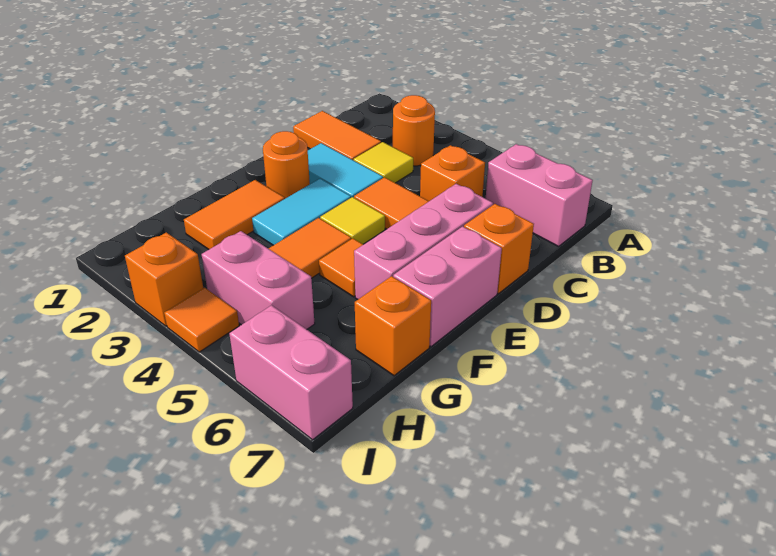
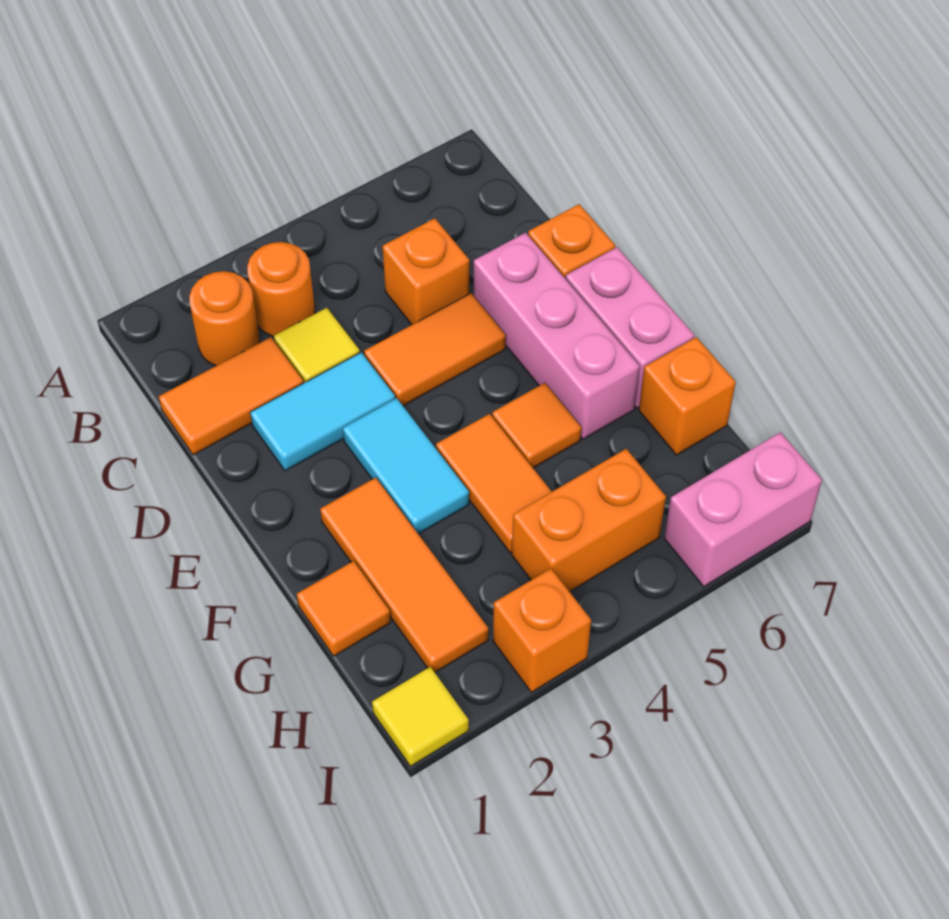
pink 1x2 brick [486,144,593,246] -> none
orange 1x1 round brick [263,131,310,199] -> orange 1x1 round brick moved to [189,271,260,366]
yellow 1x1 tile [320,197,385,244] -> yellow 1x1 tile moved to [372,667,469,766]
orange 1x2 tile [184,180,285,249] -> orange 1x3 tile [320,478,489,672]
pink 1x2 brick [202,231,315,329] -> orange 1x2 brick [512,449,666,592]
orange 1x1 tile [164,288,239,352] -> orange 1x1 tile moved to [297,561,391,656]

